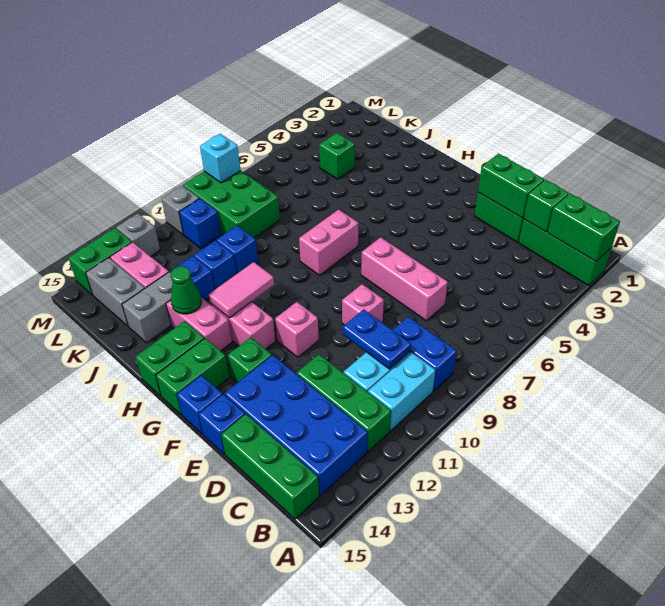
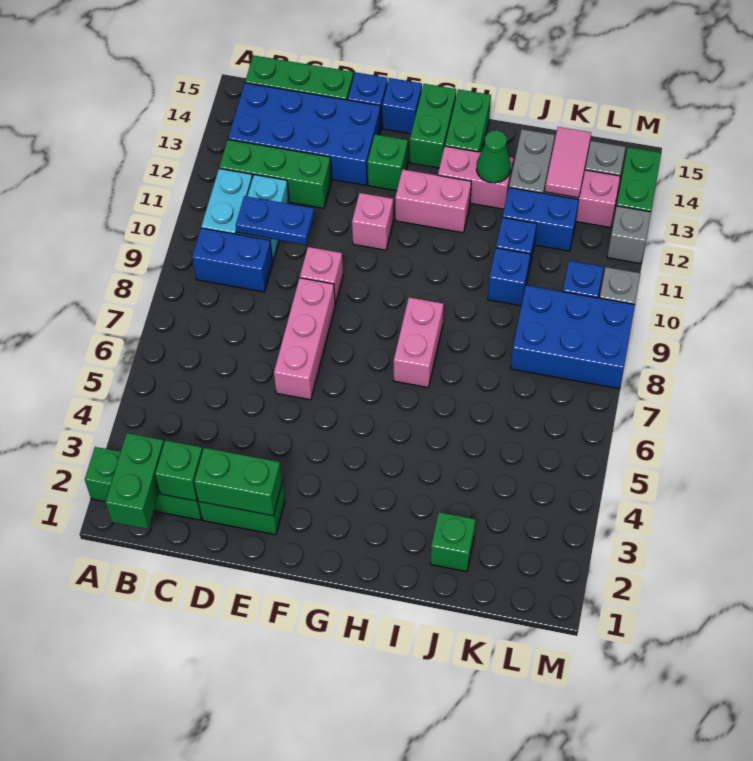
green 1x2 brick [547,194,620,262] -> green 1x2 brick turned to [105,433,164,529]
pink 1x3 brick [361,237,448,321] -> pink 1x3 brick turned to [274,278,335,400]
pink 1x2 tile [209,262,274,318] -> pink 1x2 tile moved to [545,127,591,198]
blue 1x1 brick [171,256,215,301] -> blue 1x2 brick [503,188,579,251]
green 1x1 brick [319,133,355,179] -> green 1x1 brick moved to [430,512,476,572]
green 2x3 brick [183,171,280,238] -> blue 2x3 brick [511,285,635,389]
cyan 1x1 brick [200,134,241,183] -> none

